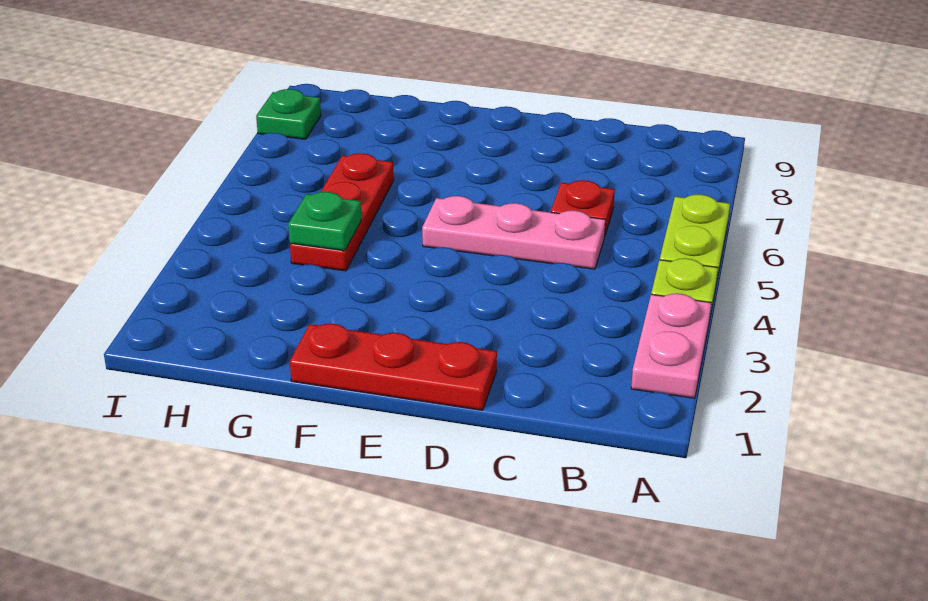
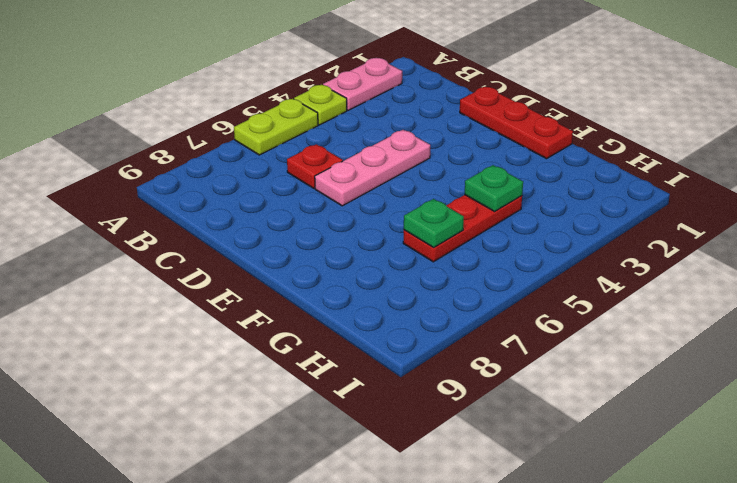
pink 1x3 plate [422,196,605,269] -> pink 1x3 plate turned to [315,130,430,206]
green 1x1 plate [256,89,321,139] -> green 1x1 plate moved to [404,199,464,248]

